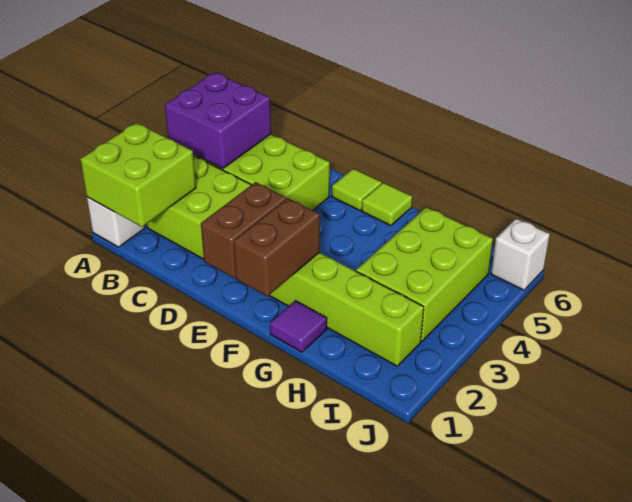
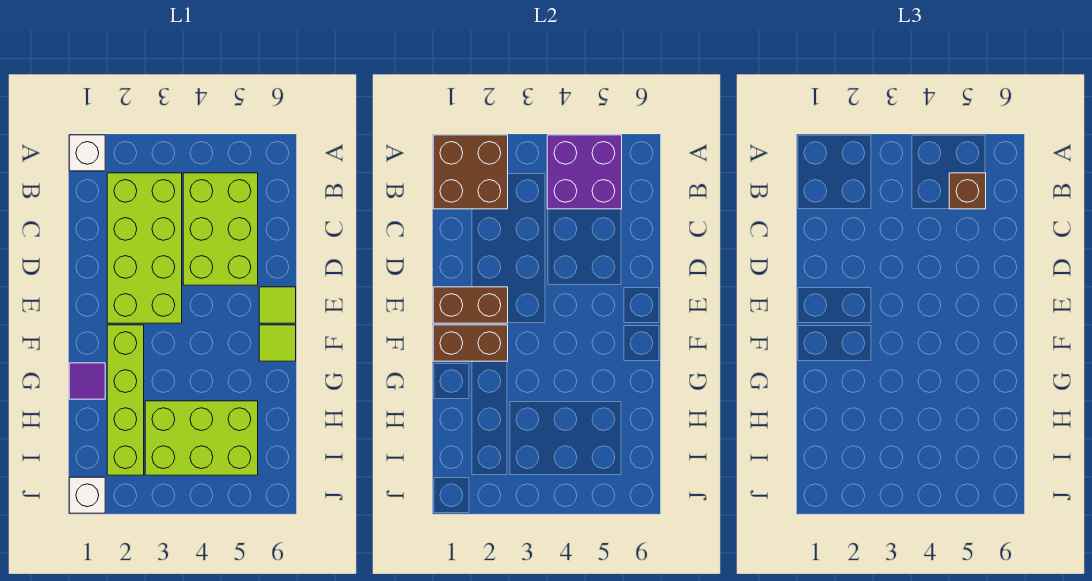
lime 2x2 brick [80,123,196,227] -> brown 2x2 brick [433,135,508,209]
none -> brown 1x1 brick [949,173,986,209]
white 1x1 brick [491,219,550,290] -> white 1x1 brick moved to [69,477,105,513]

